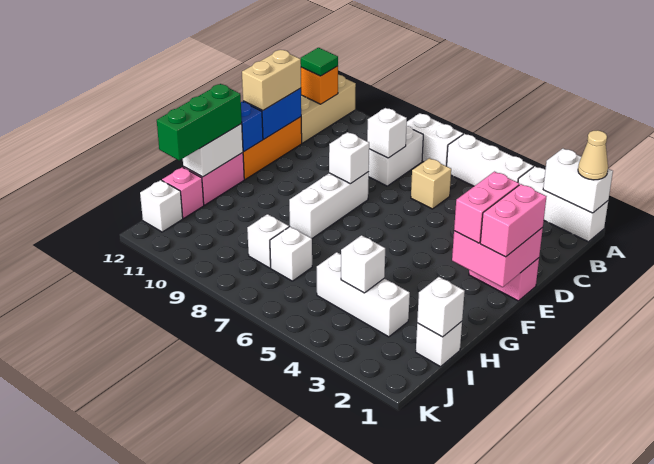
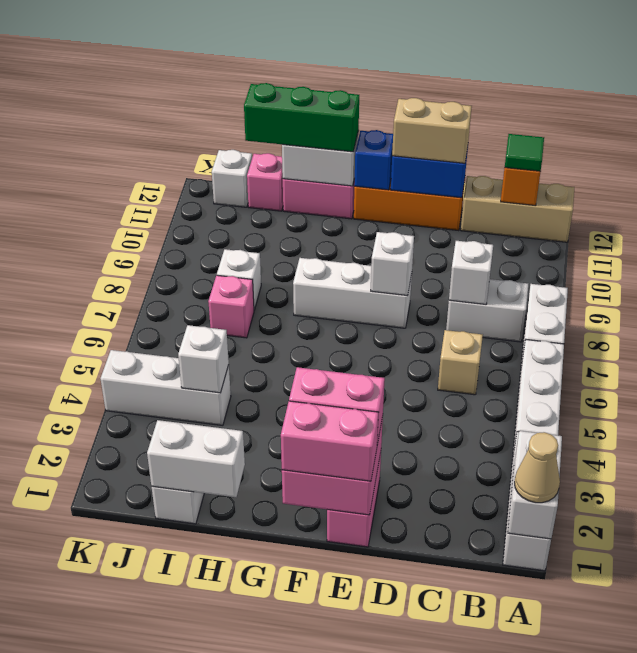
white 1x1 brick [417,277,465,337] -> white 1x2 brick [147,420,245,497]
white 1x3 brick [317,252,410,337] -> white 1x3 brick turned to [101,350,231,425]
white 1x1 brick [270,227,312,281] -> pink 1x1 brick [208,275,254,338]

